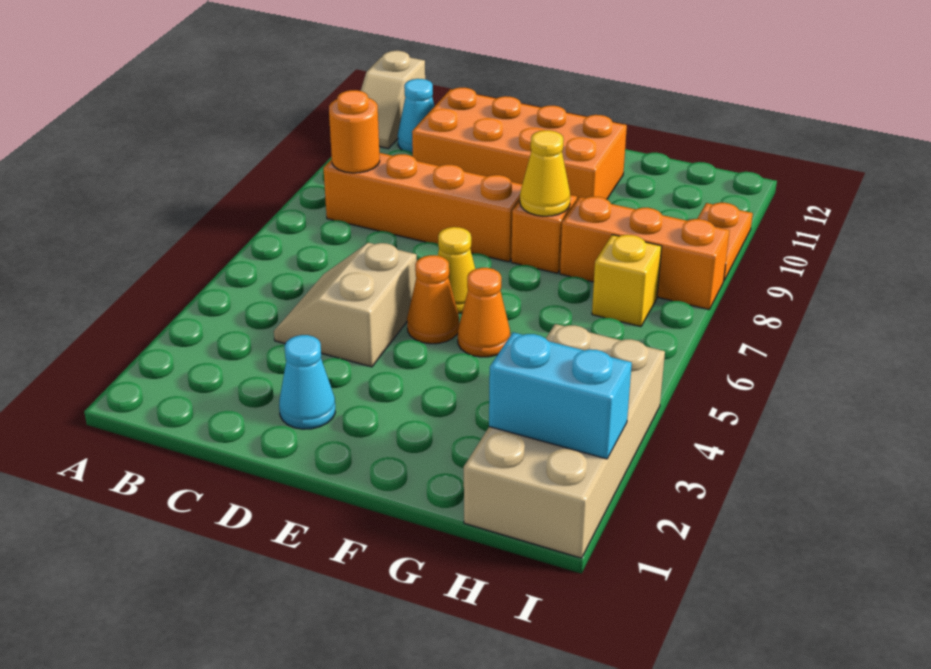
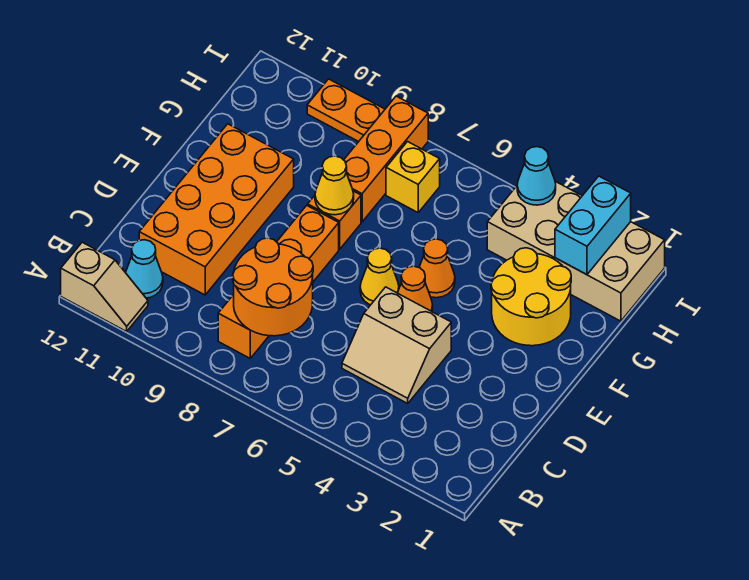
orange 1x1 round brick [329,90,380,173] -> orange 2x2 round brick [233,238,313,336]
cyan 1x1 cone [279,335,335,429] -> cyan 1x1 cone moved to [517,147,556,205]
none -> yellow 2x2 round brick [491,248,571,346]

